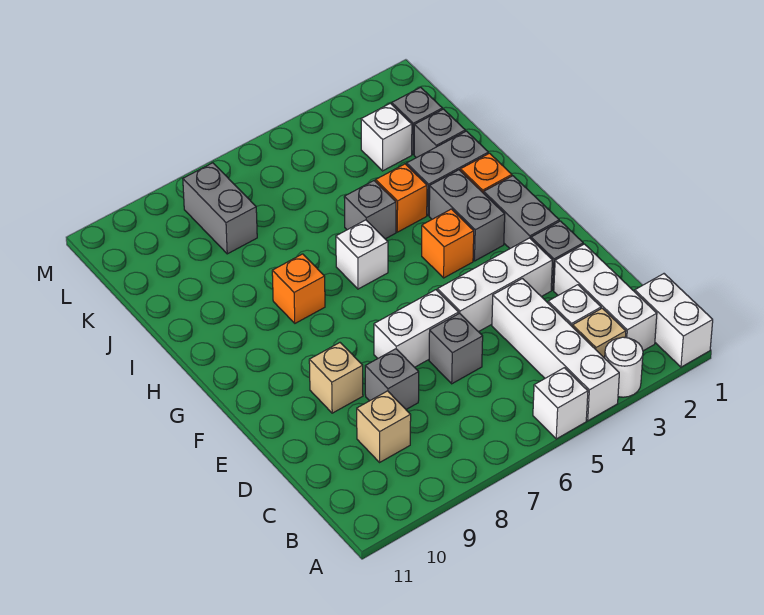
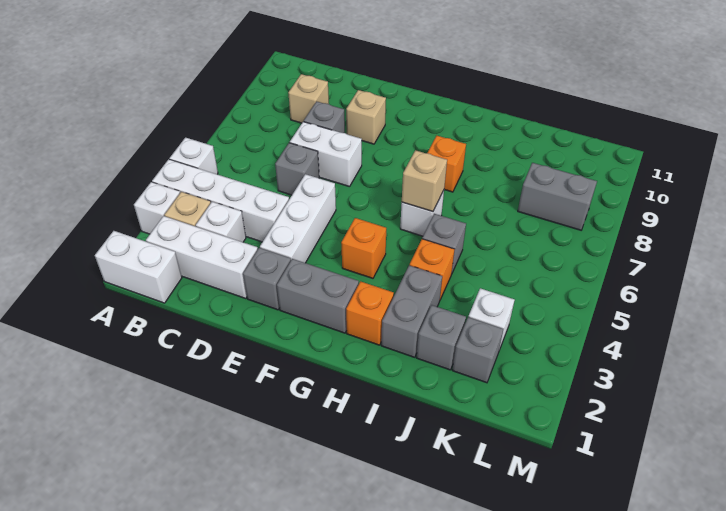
white 1x1 round brick [605,337,643,397] -> white 1x1 brick [134,182,180,234]
white 1x2 brick [374,290,459,367] -> white 1x2 brick turned to [290,122,362,187]
grey 1x2 brick [429,170,505,261] -> none
none -> tan 1x1 brick [402,150,447,212]

